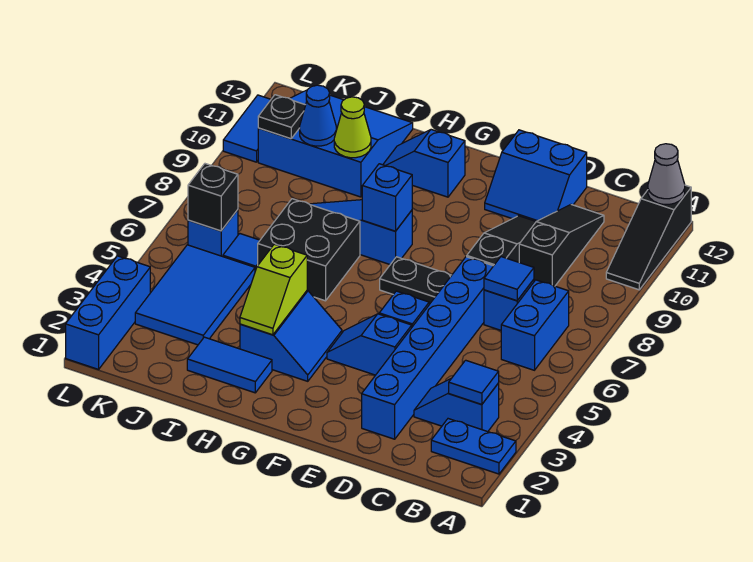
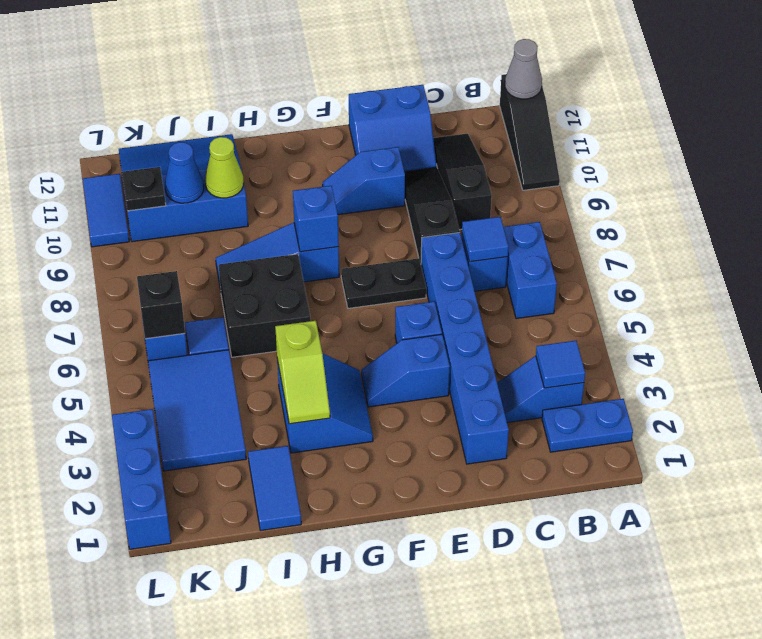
blue 1x2 slope [383,130,465,197] -> blue 1x2 slope moved to [323,147,405,215]
blue 1x2 tile [187,337,272,393] -> blue 1x2 tile turned to [248,446,301,531]

